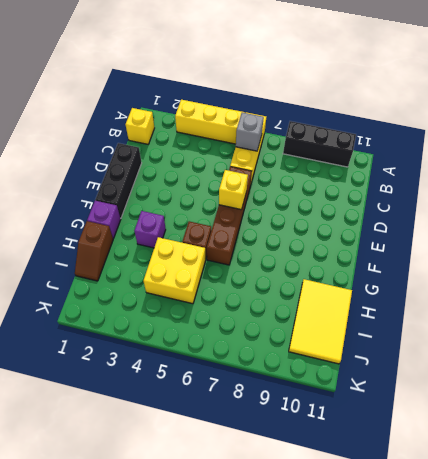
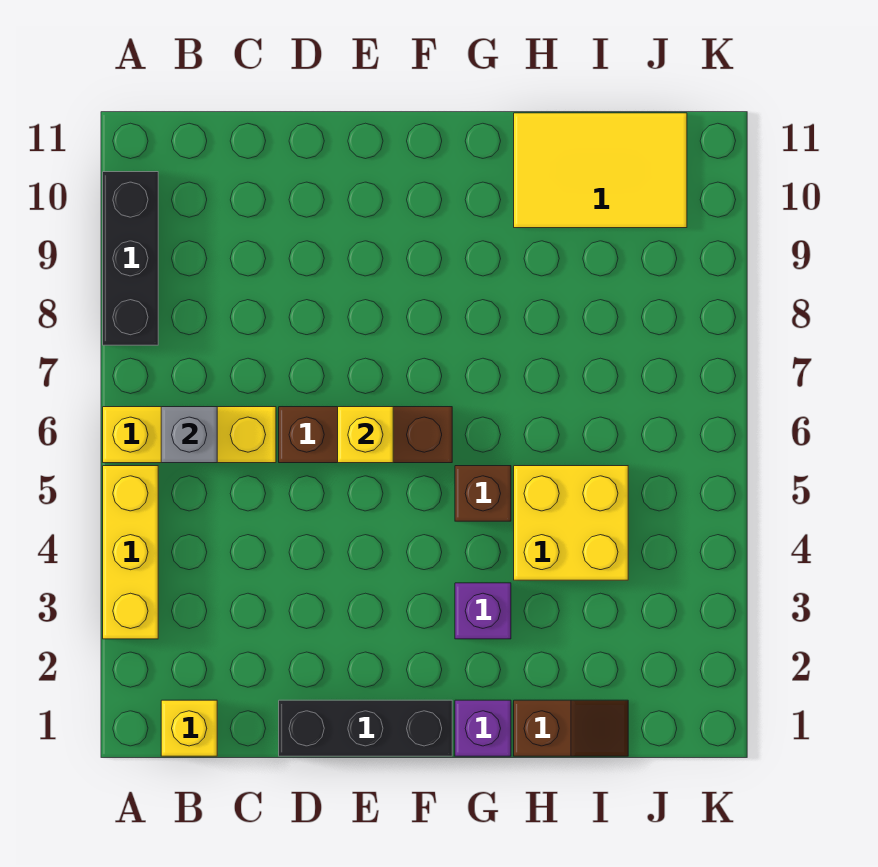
brown 1x4 brick [207,167,252,265] -> brown 1x3 brick [279,407,452,463]

